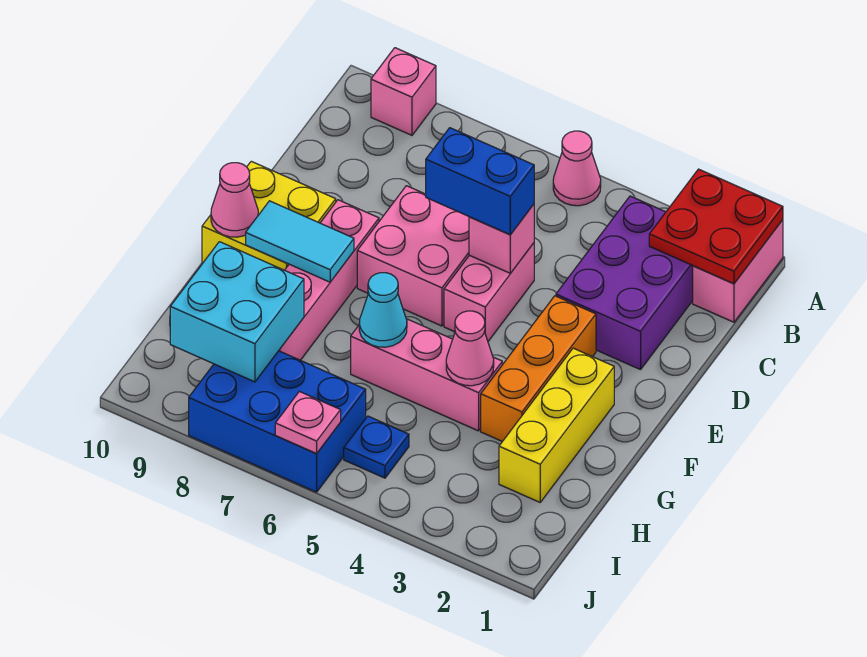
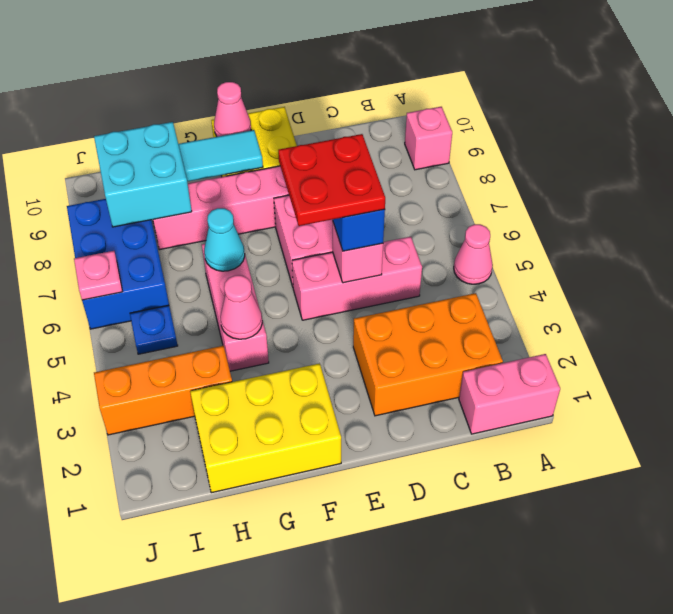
red 2x2 plate [649,169,783,284] -> red 2x2 plate moved to [278,134,385,226]
purple 2x3 brick [556,196,693,370] -> orange 2x3 brick [353,293,503,416]
pink 1x2 brick [444,243,534,341] -> pink 1x3 brick [292,237,422,320]
orange 1x3 brick [481,296,596,442] -> orange 1x3 brick moved to [94,346,232,435]
yellow 1x3 brick [499,348,614,502] -> yellow 2x3 brick [190,363,341,493]
cyan 1x2 tile [246,201,354,282] -> cyan 1x2 tile turned to [178,130,263,182]

